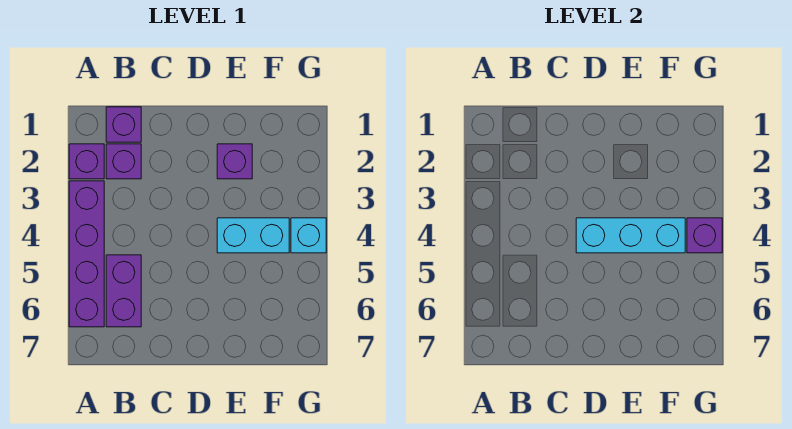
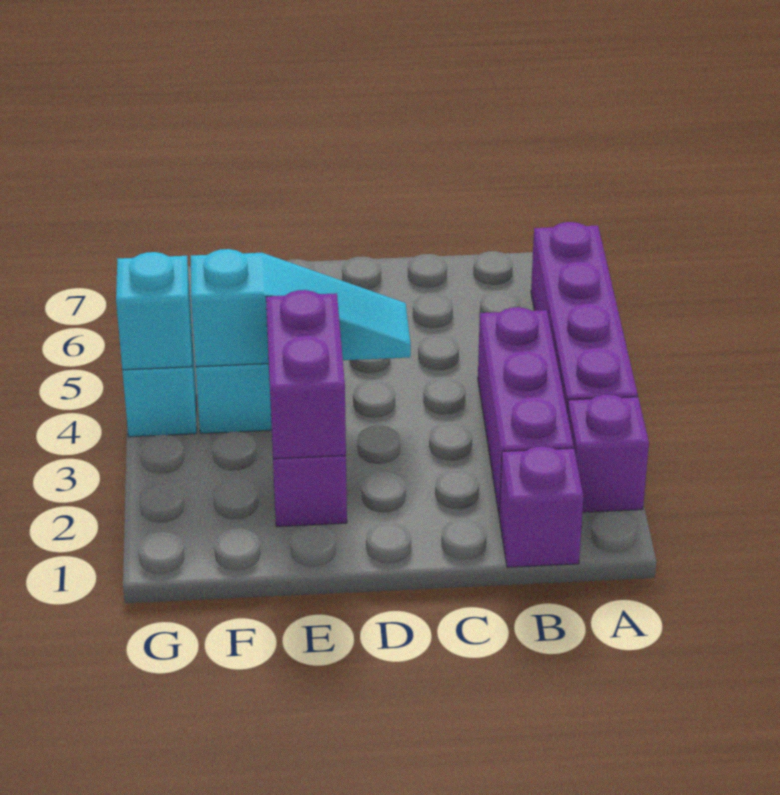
purple 1x1 brick [106,144,141,179] -> purple 1x3 brick [478,307,574,516]
purple 1x2 brick [106,255,141,327] -> purple 1x2 brick moved to [266,290,346,459]
cyan 1x3 brick [576,218,685,253] -> cyan 1x3 slope [191,249,411,367]
purple 1x1 brick [687,218,722,253] -> cyan 1x1 brick [116,252,192,370]

